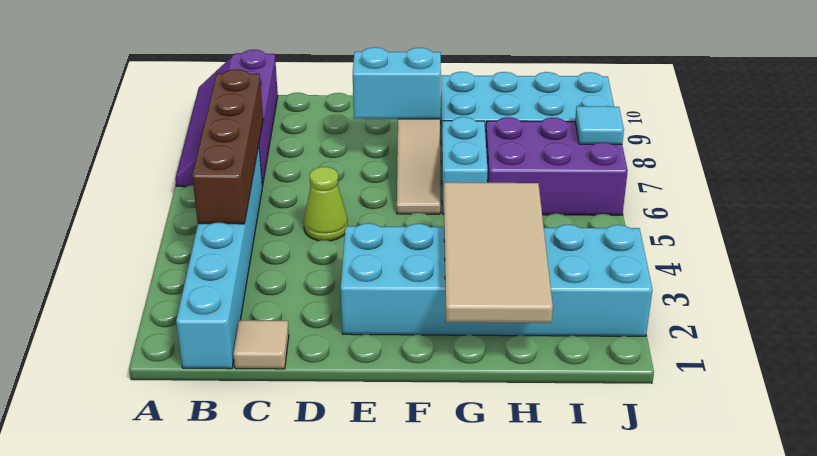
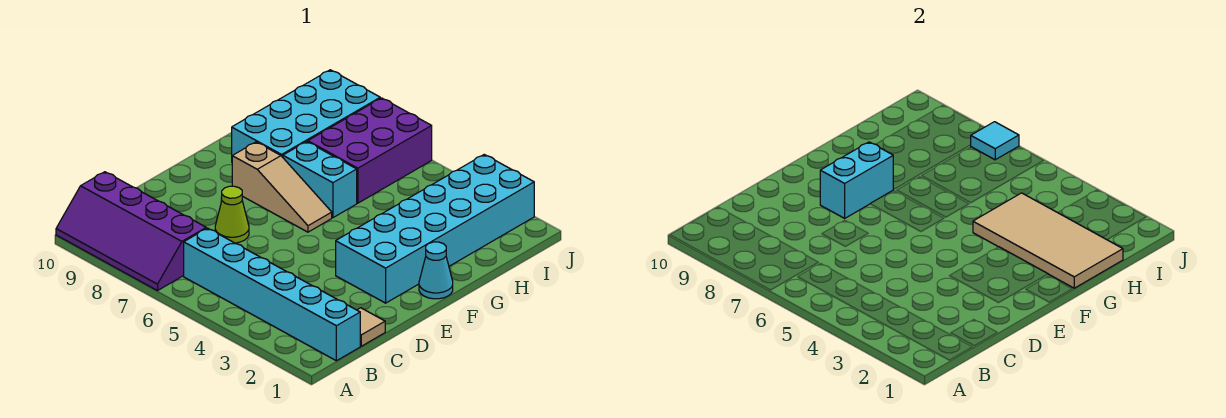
brown 1x4 brick [192,69,263,224] -> none
lime 1x1 cone [304,167,348,241] -> lime 1x1 cone moved to [215,186,249,243]
none -> cyan 1x1 cone [419,242,453,299]

